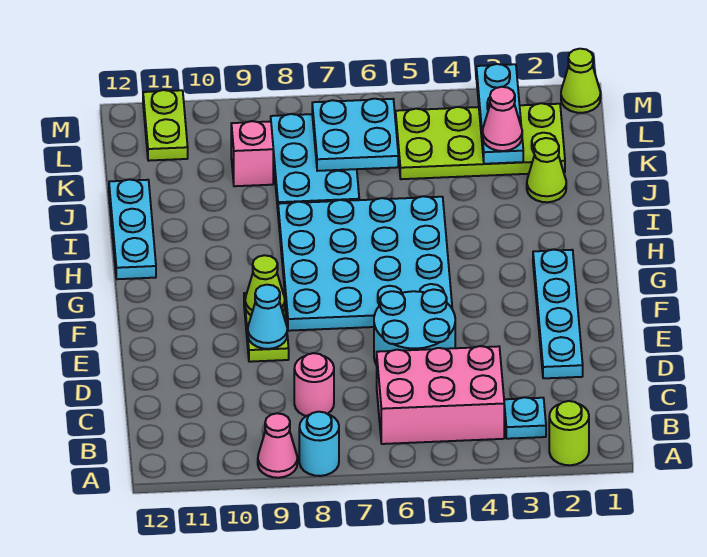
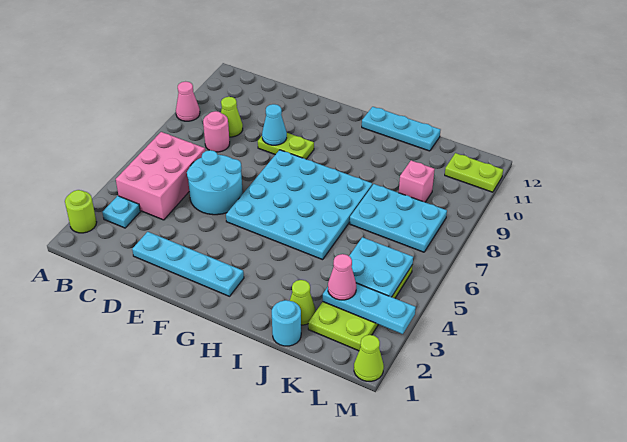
cyan 1x1 round brick [299,412,339,476] -> cyan 1x1 round brick moved to [272,300,301,346]
lime 1x1 cone [245,255,285,315] -> lime 1x1 cone moved to [221,97,243,137]
cyan 2x2 plate [312,99,398,171] -> cyan 2x2 plate moved to [349,237,413,297]

